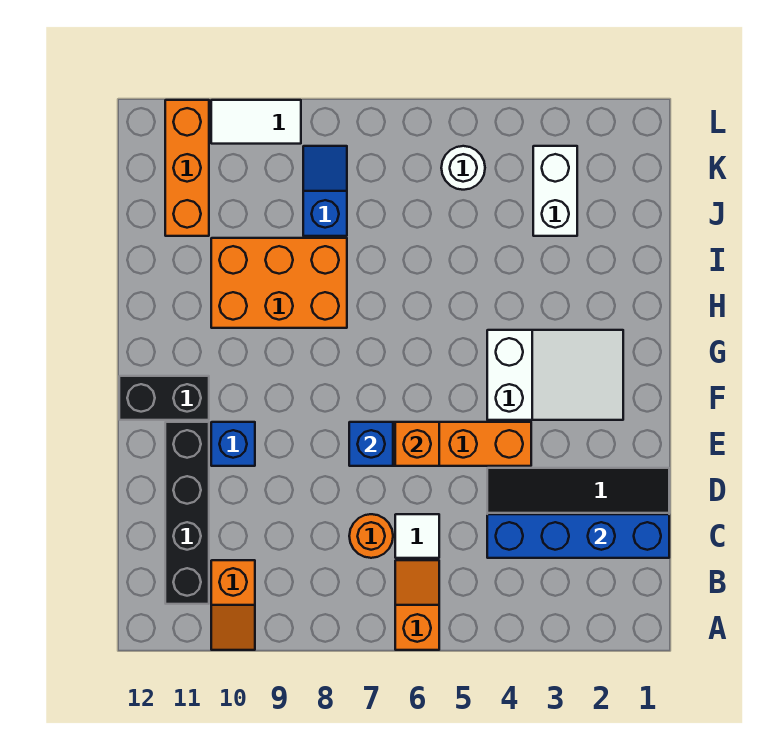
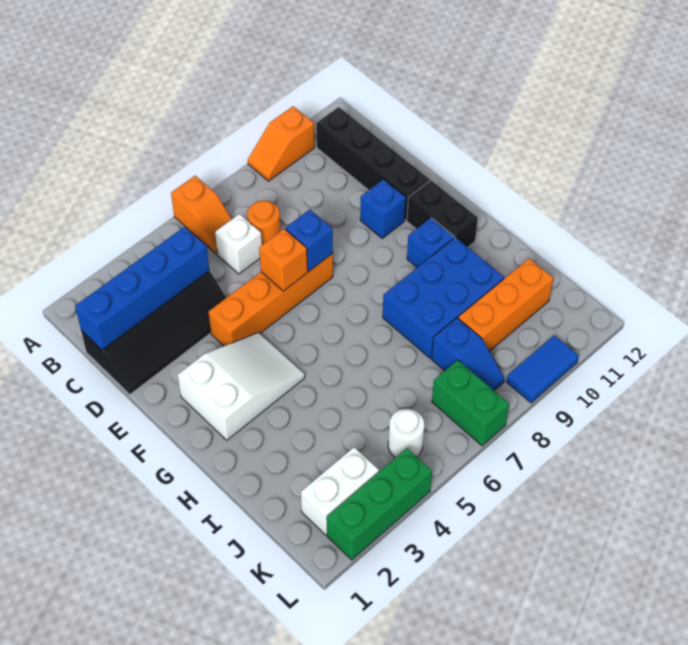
orange 1x2 slope [211,560,255,650] -> orange 1x2 slope turned to [248,106,315,181]
white 1x1 tile [395,514,439,558] -> white 1x1 brick [215,214,262,274]
white 2x3 slope [487,330,623,420] -> white 2x3 slope turned to [178,332,305,440]
black 1x2 brick [119,376,209,420] -> black 1x2 brick turned to [407,180,478,247]
none -> blue 1x1 brick [407,218,454,267]
orange 2x3 brick [211,238,347,328] -> blue 2x3 brick [383,237,504,358]
white 1x2 brick [533,146,577,236] -> white 1x2 brick turned to [301,447,379,535]
orange 1x3 brick [165,100,209,236] -> orange 1x3 brick turned to [458,259,553,351]
none -> green 1x2 brick [432,360,509,446]
none -> green 1x3 brick [327,448,432,560]
white 1x2 tile [211,100,301,144] -> blue 1x2 tile [507,335,579,403]

